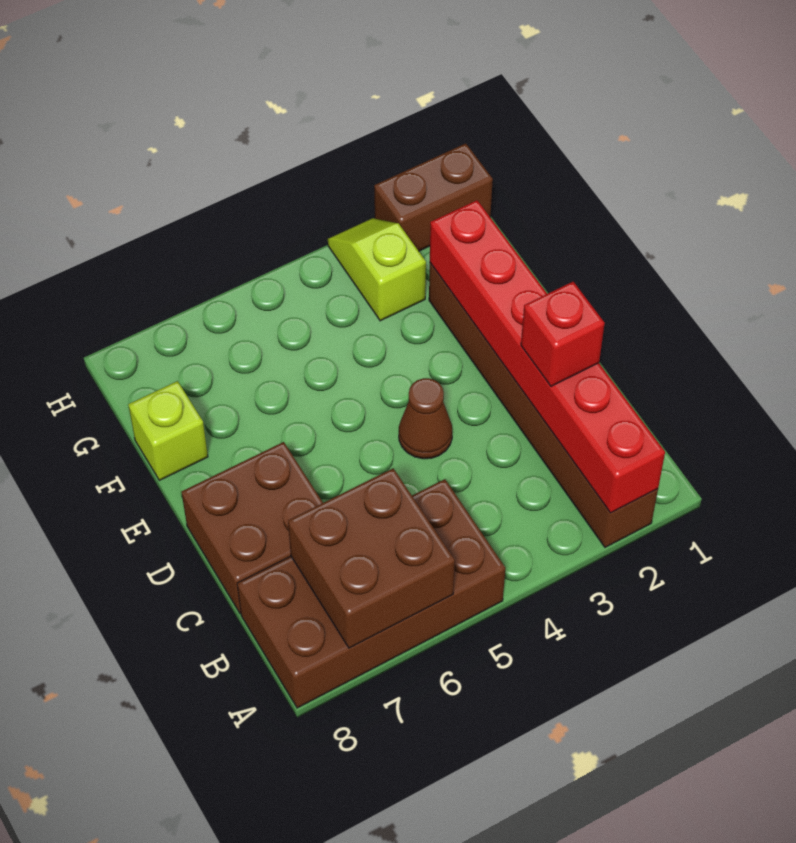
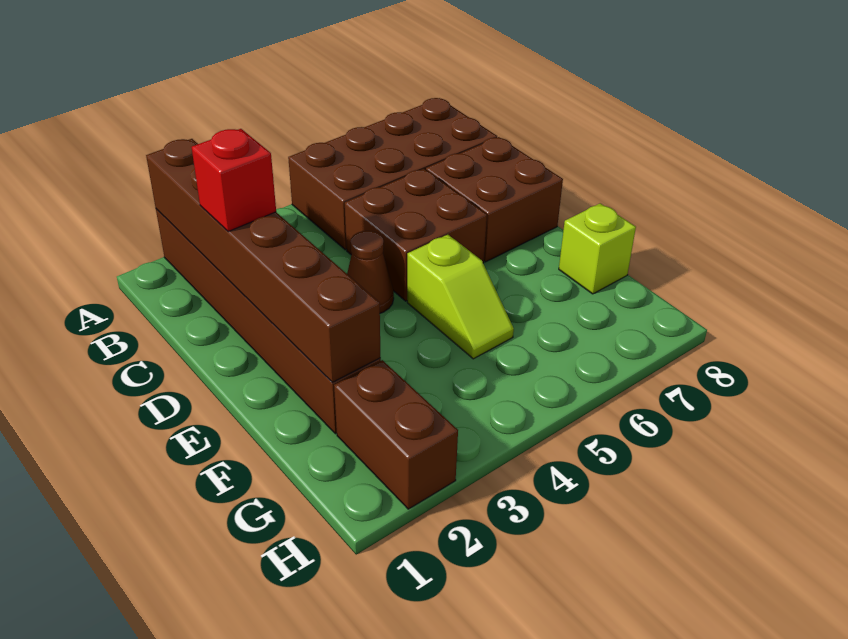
red 1x6 brick [430,200,665,513] -> brown 1x6 brick [146,139,381,382]
brown 2x2 brick [288,468,455,648] -> brown 2x2 brick moved to [345,169,487,301]
lime 1x2 slope [328,218,426,321] -> lime 1x2 slope moved to [407,235,514,359]
brown 1x2 brick [374,143,493,251] -> brown 1x2 brick turned to [334,360,458,509]

